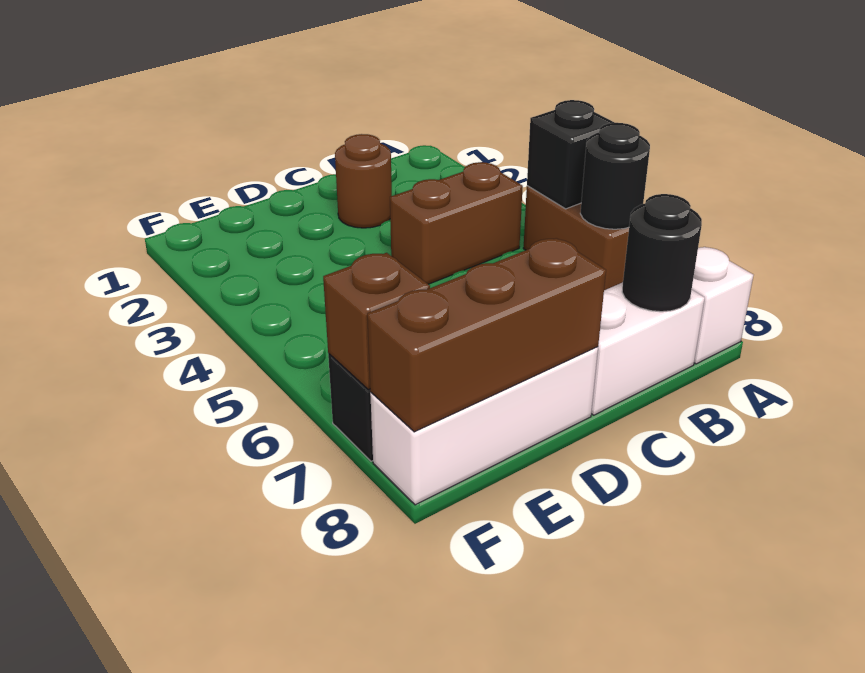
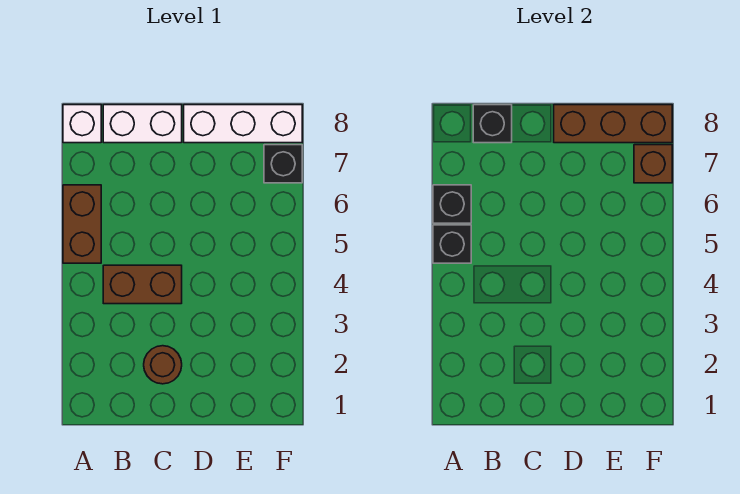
black 1x1 round brick [580,123,650,229] -> black 1x1 brick [433,185,471,223]
black 1x1 round brick [622,194,702,312] -> black 1x1 brick [473,105,512,143]

